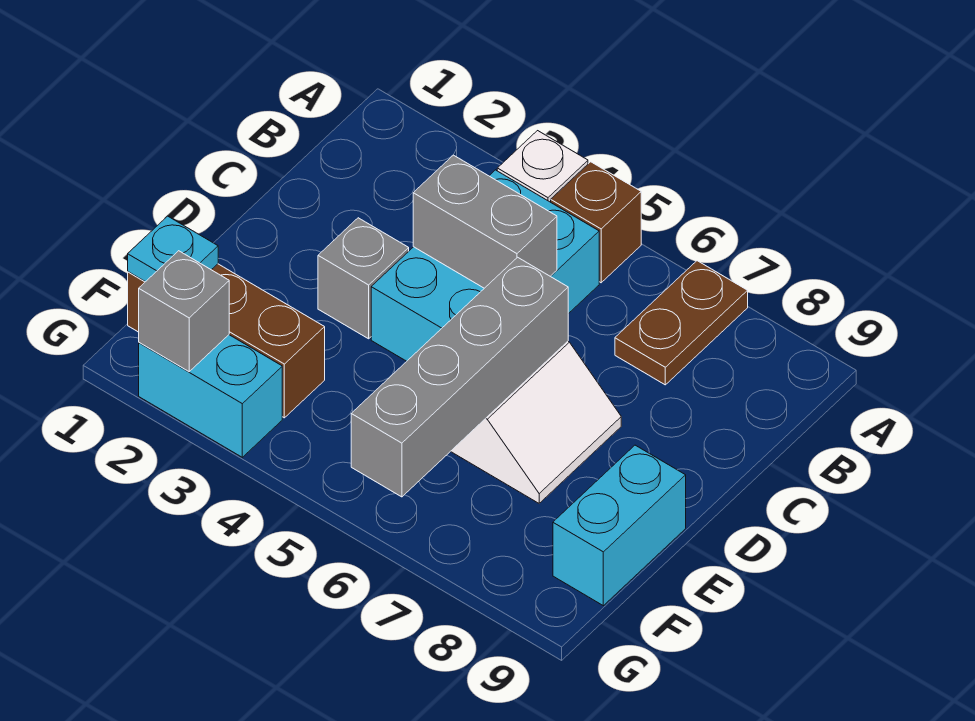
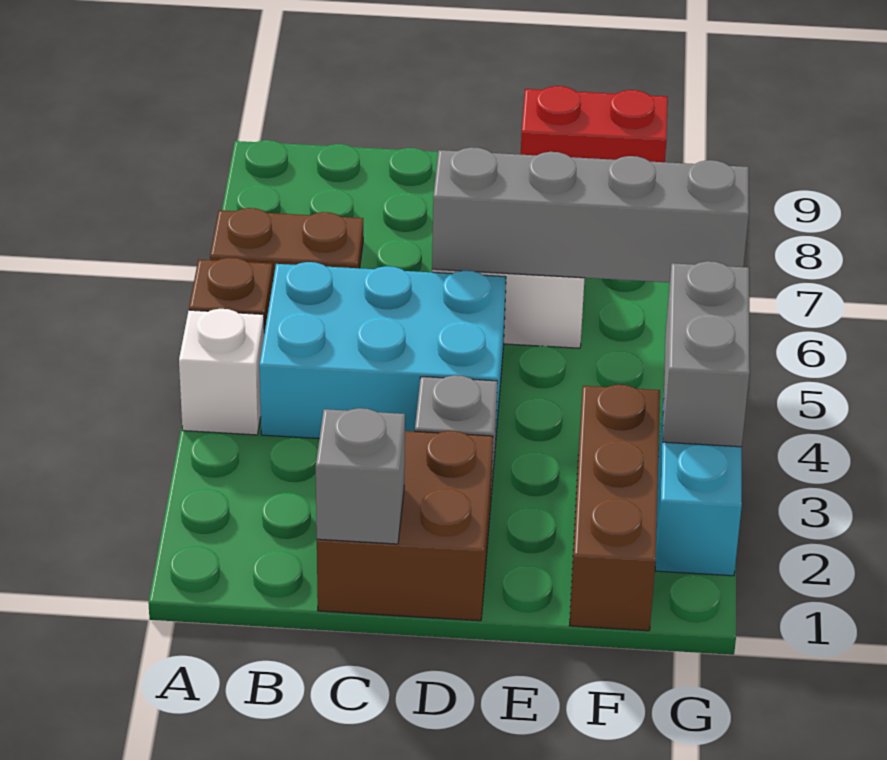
none -> brown 2x2 brick [317,431,493,621]
grey 1x2 brick [413,155,557,288] -> grey 1x2 brick moved to [663,261,750,447]
cyan 1x2 brick [553,445,686,606] -> red 1x2 brick [521,86,668,162]
cyan 1x1 plate [128,216,218,282] -> none
grey 1x1 brick [139,251,229,372] -> grey 1x1 brick moved to [316,408,405,544]

